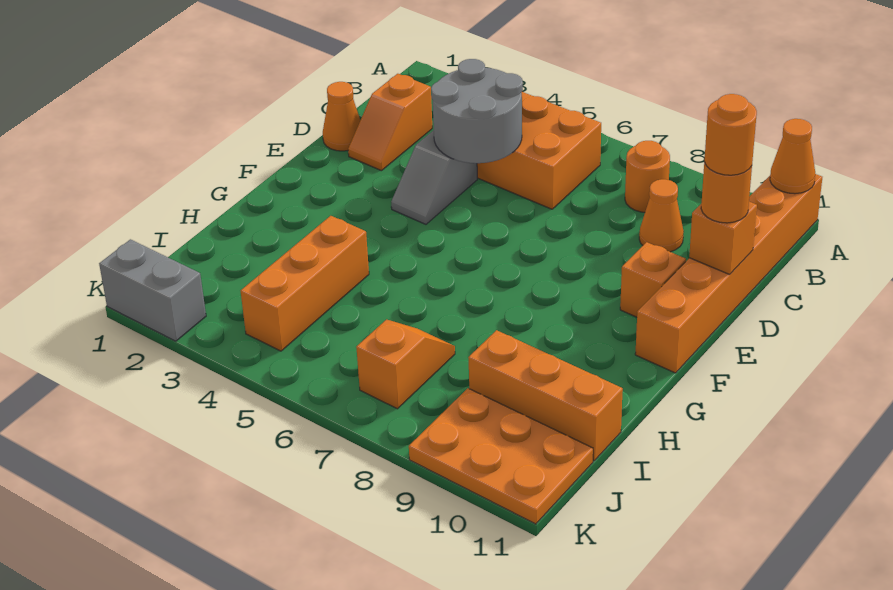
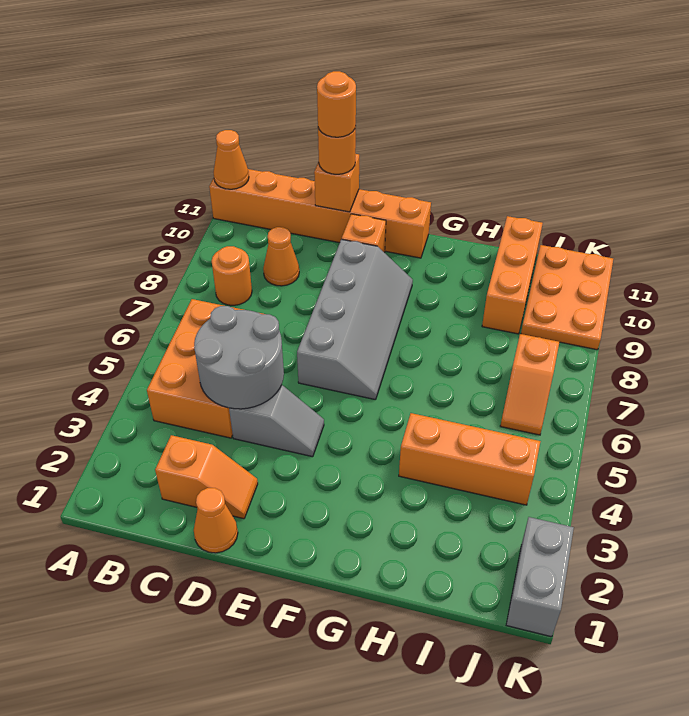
none -> grey 2x4 slope [297,239,413,400]
orange 1x2 slope [356,319,455,409] -> orange 1x2 slope turned to [500,334,559,435]

